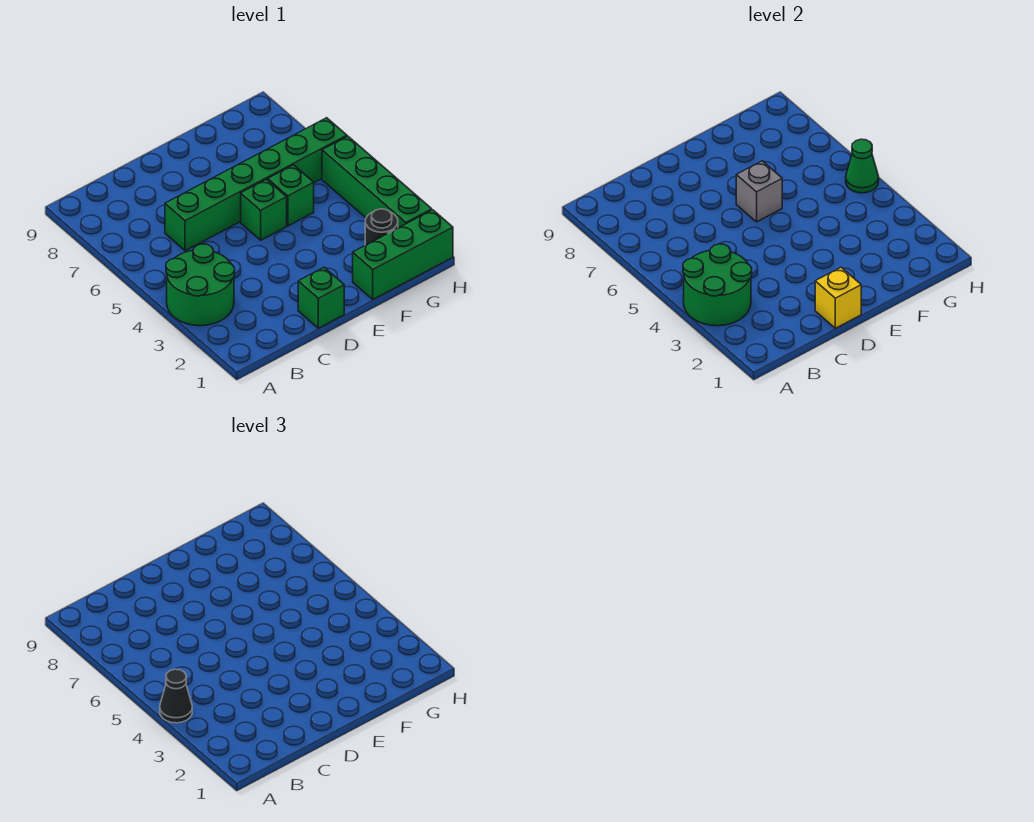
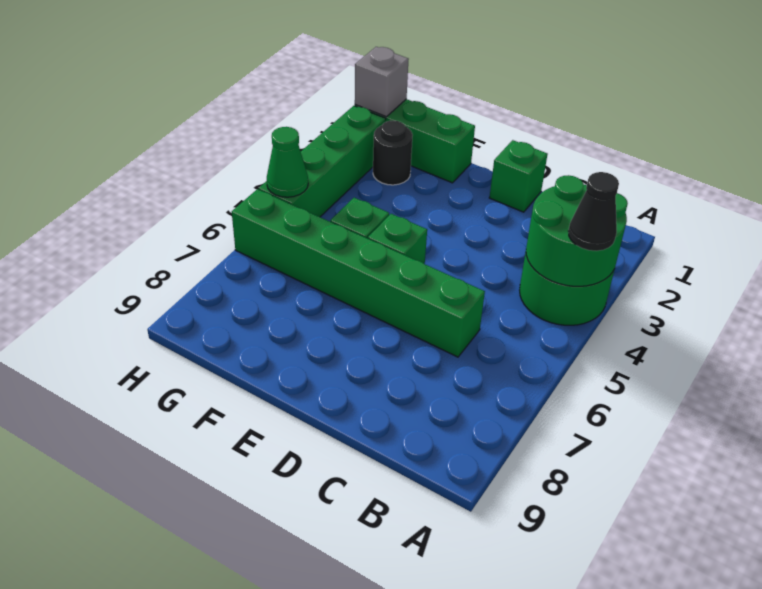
yellow 1x1 brick [815,267,861,328] -> none
grey 1x1 brick [736,161,782,222] -> grey 1x1 brick moved to [355,47,409,117]

